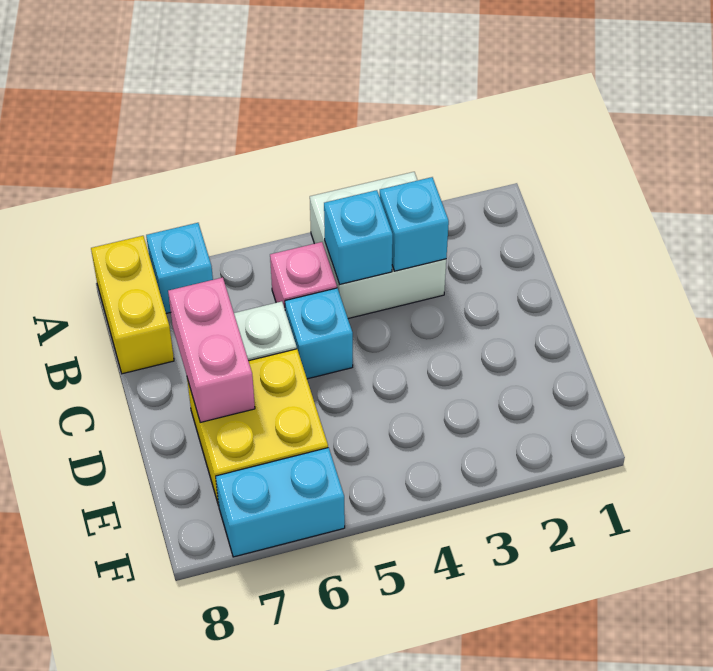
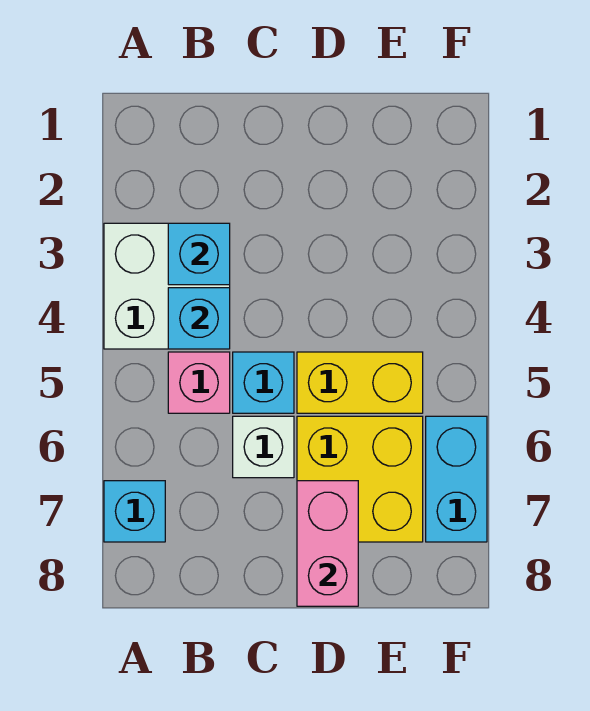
yellow 1x2 brick [91,236,174,374] -> yellow 1x2 brick moved to [297,352,423,413]
pink 1x2 brick [168,278,255,422] -> pink 1x2 brick turned to [297,481,358,606]

